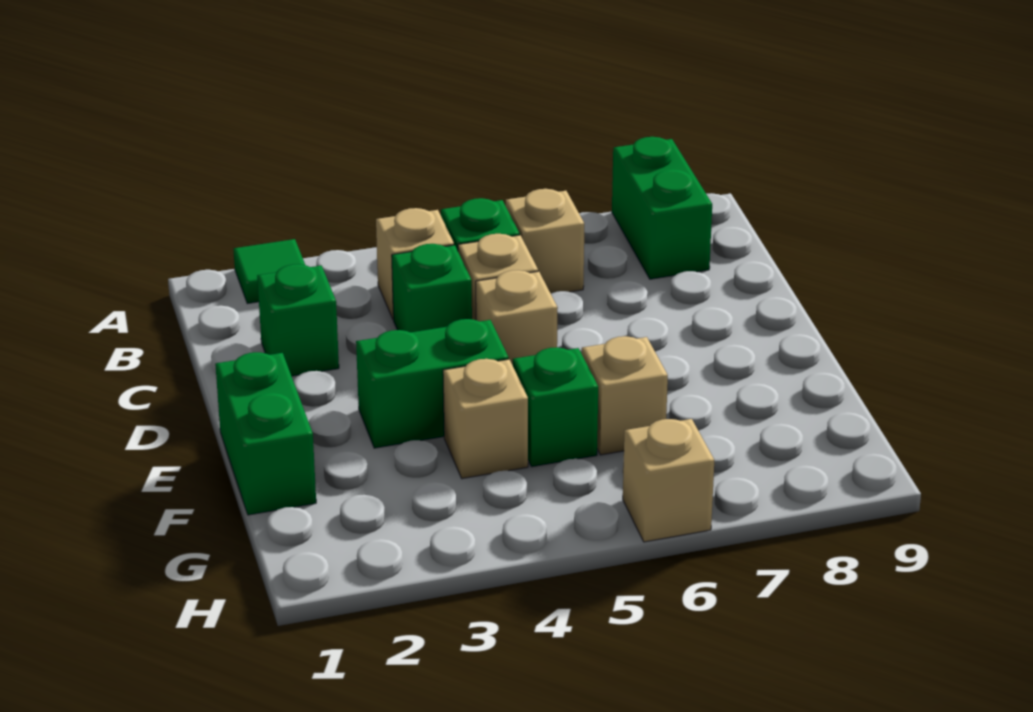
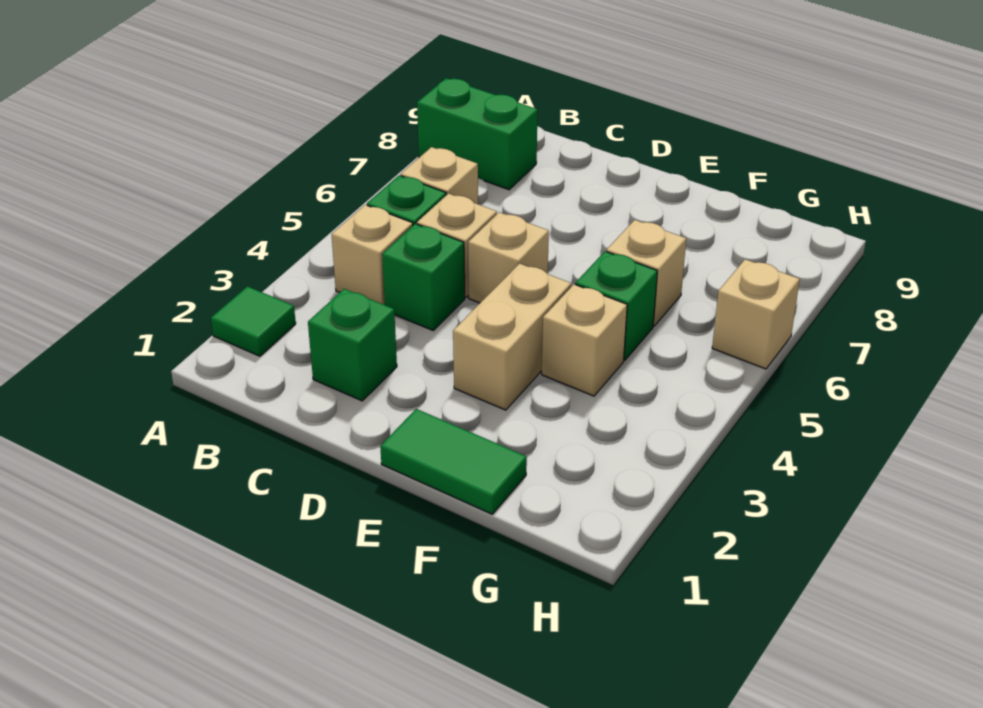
green 1x2 brick [215,352,316,515] -> green 1x2 tile [380,409,527,514]
green 1x2 brick [356,319,509,448] -> tan 1x2 brick [453,264,571,410]

